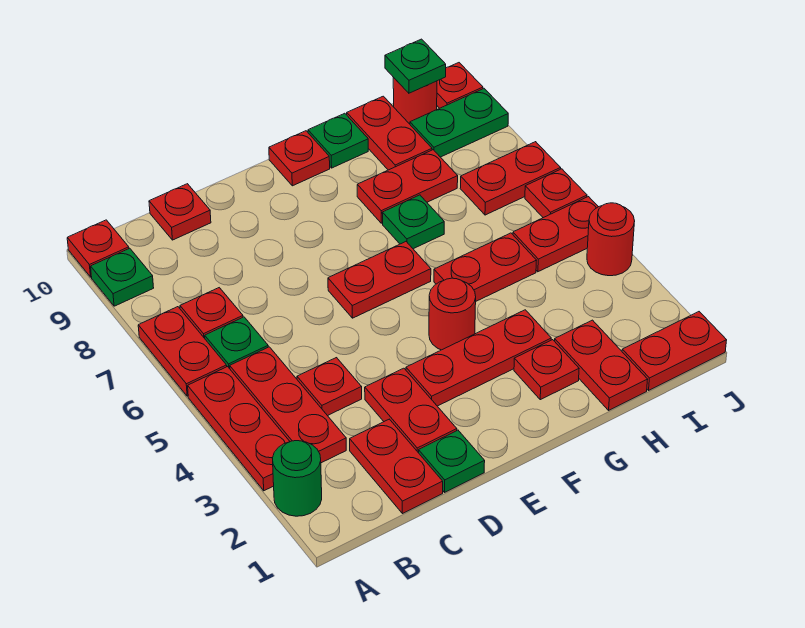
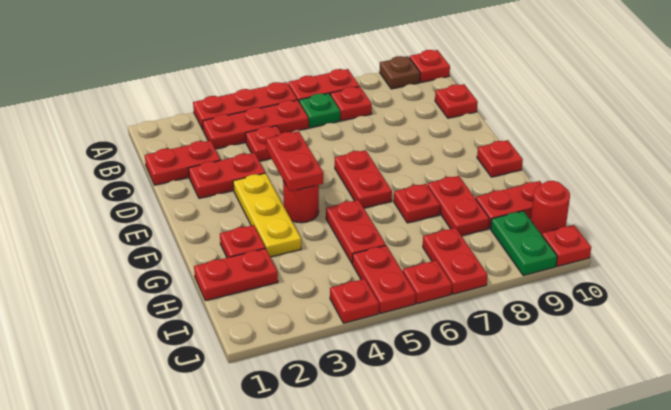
green 1x1 round brick [272,441,322,516] -> none
green 1x1 plate [91,248,154,306] -> brown 1x1 plate [380,56,420,89]
green 1x1 plate [419,430,485,492] -> none
red 1x3 plate [406,310,551,406] -> yellow 1x3 plate [233,173,301,257]
green 1x1 plate [382,195,444,249] -> red 1x1 plate [394,184,440,223]
green 1x1 plate [308,113,368,168] -> none
red 1x2 plate [622,312,727,390] -> red 1x2 plate moved to [266,131,323,192]
green 1x1 plate [385,39,446,93] -> none
red 1x1 round brick [587,203,635,276] -> red 1x1 plate [330,279,379,323]

